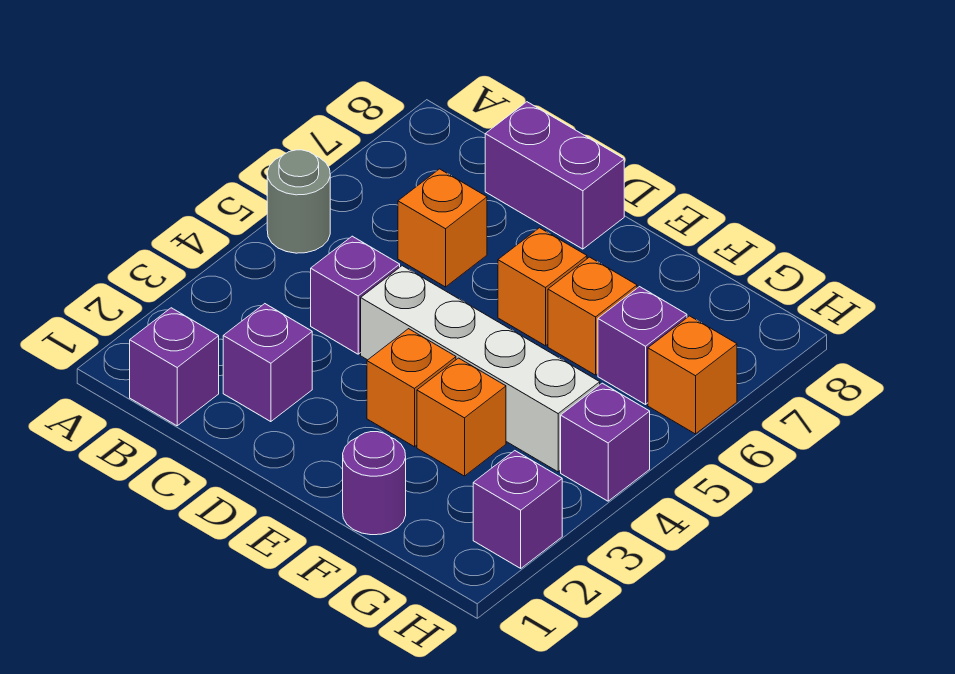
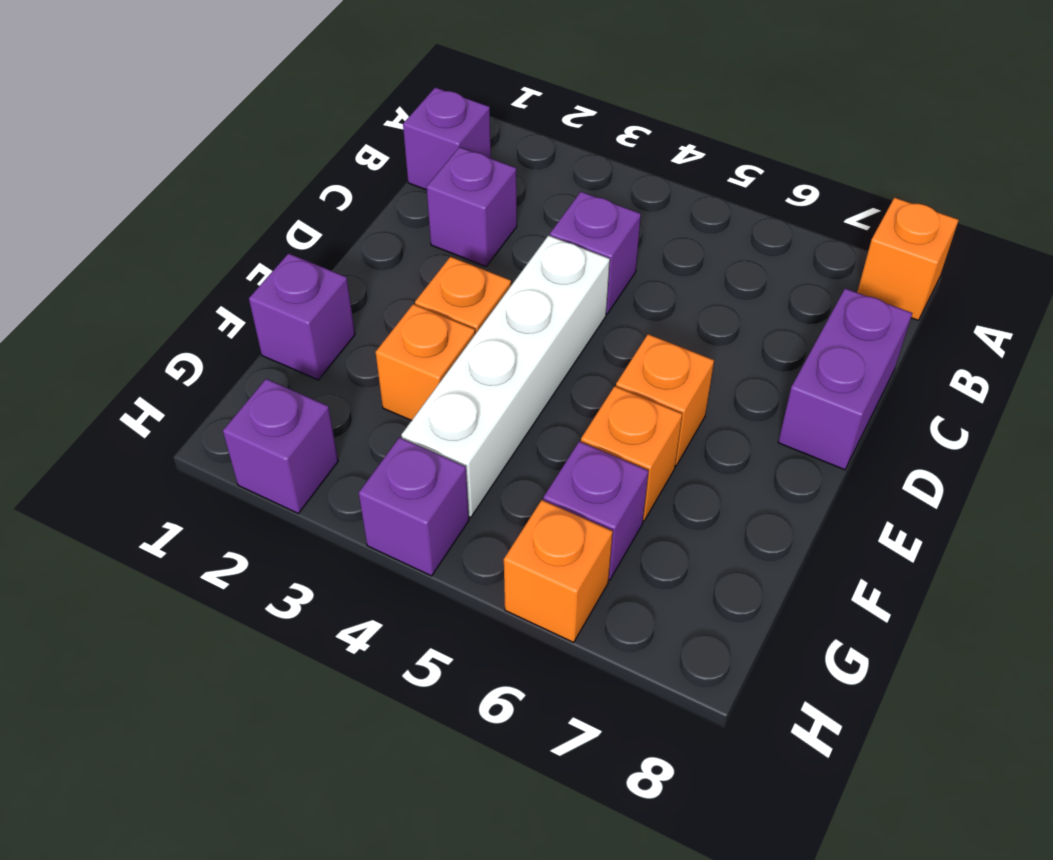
grey 1x1 round brick [267,150,330,253] -> none
orange 1x1 brick [398,169,487,287] -> orange 1x1 brick moved to [857,198,959,320]
purple 1x1 round brick [343,432,406,535] -> purple 1x1 brick [249,253,355,380]

